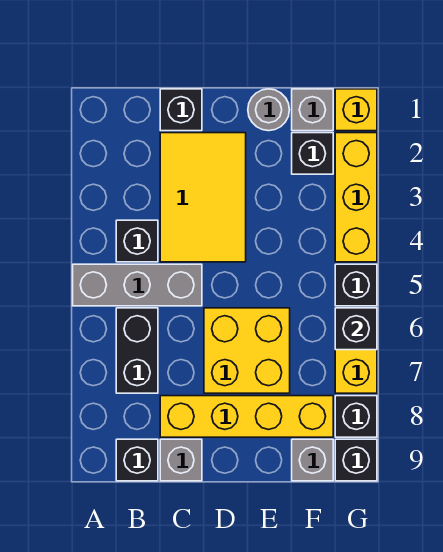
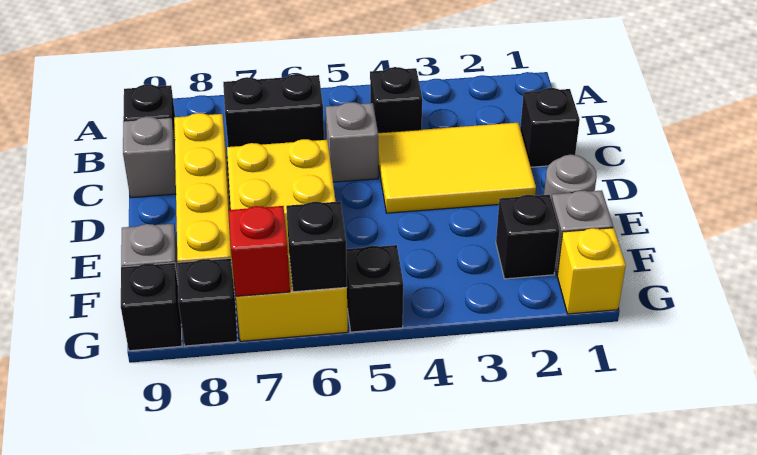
grey 1x3 brick [73,264,202,306] -> grey 1x1 brick [326,102,378,182]
yellow 1x3 brick [335,133,377,262] -> none
none -> red 1x1 brick [229,206,290,296]

